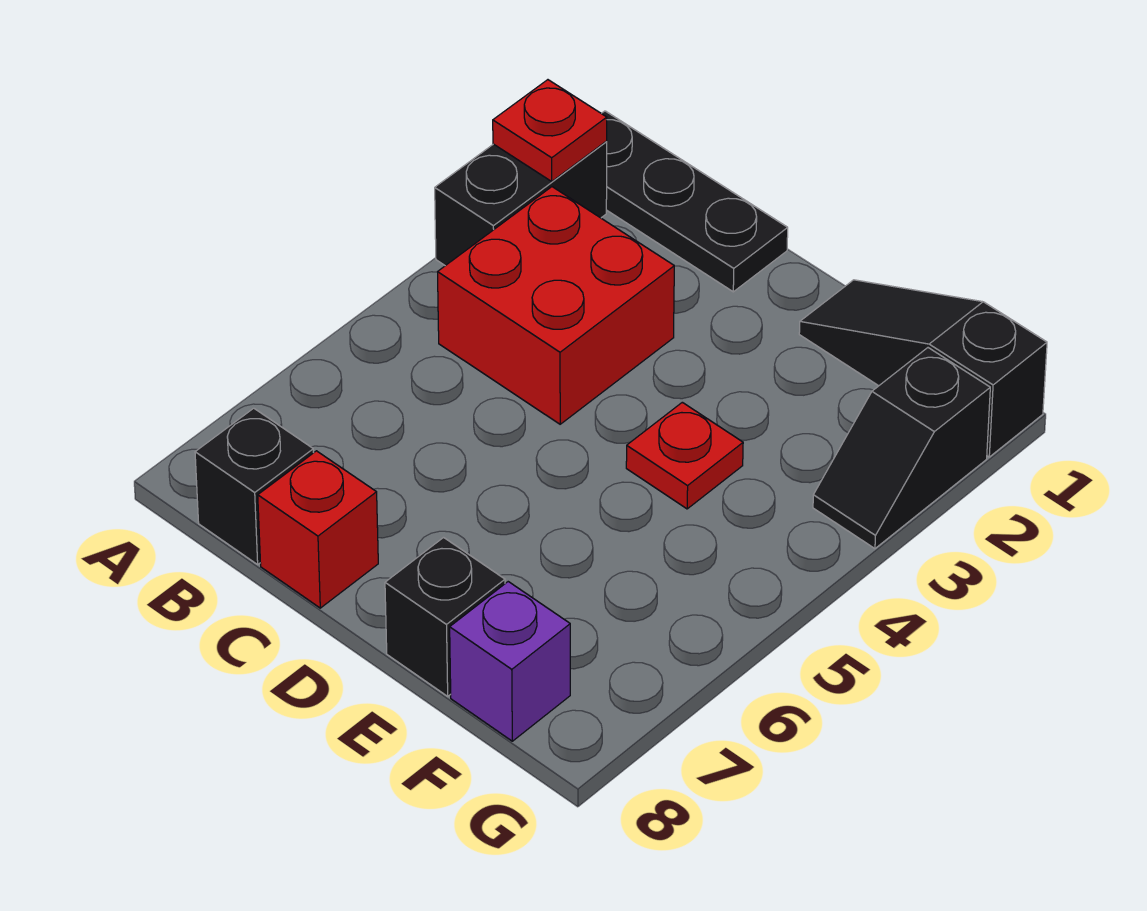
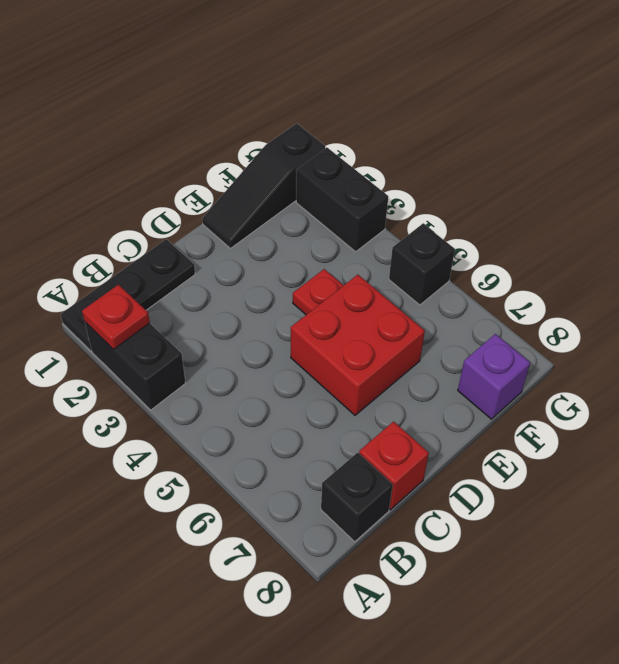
red 2x2 brick [438,187,674,424] -> red 2x2 brick moved to [291,275,425,415]
black 1x1 brick [385,538,505,696] -> black 1x1 brick moved to [389,224,455,305]
black 1x2 slope [813,348,990,549] -> black 1x2 brick [296,148,388,252]

